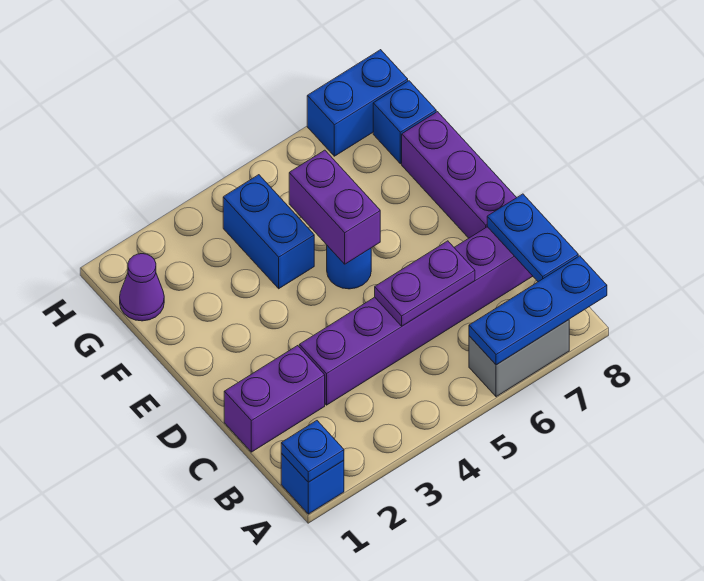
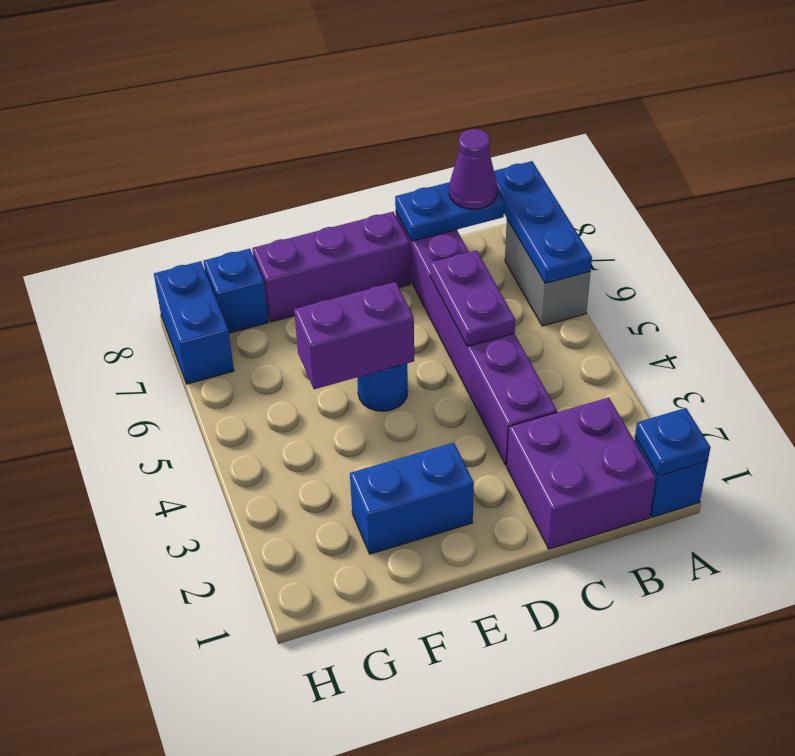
purple 1x2 brick [224,346,325,452] -> purple 2x2 brick [507,398,656,549]
blue 1x2 brick [223,175,314,289] -> blue 1x2 brick moved to [350,443,474,554]
purple 1x1 cone [120,254,164,321] -> purple 1x1 cone moved to [449,129,497,209]

